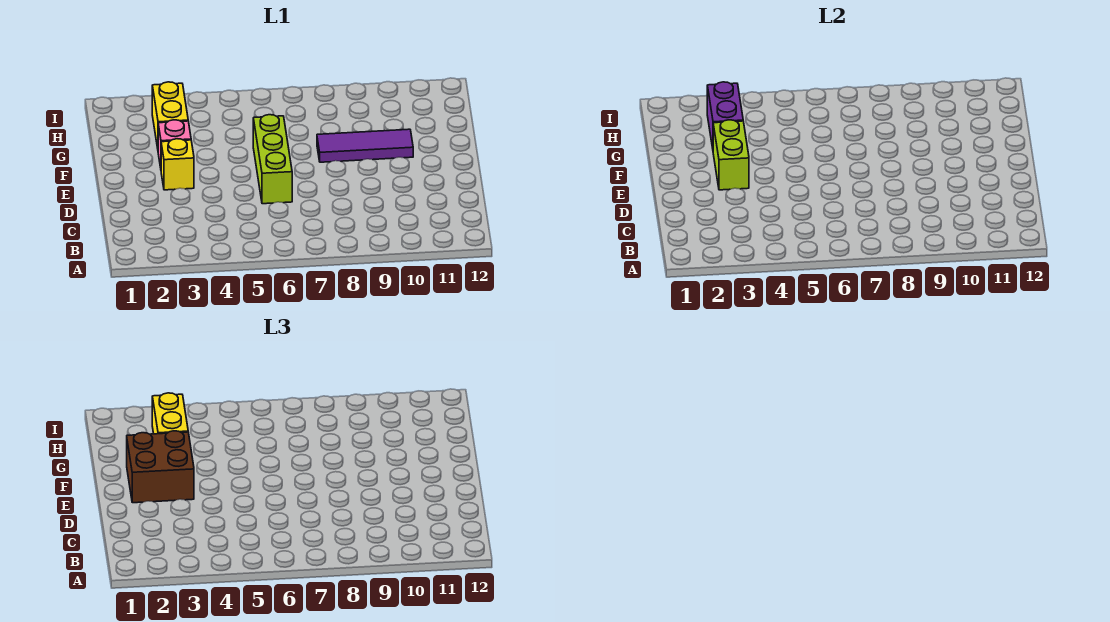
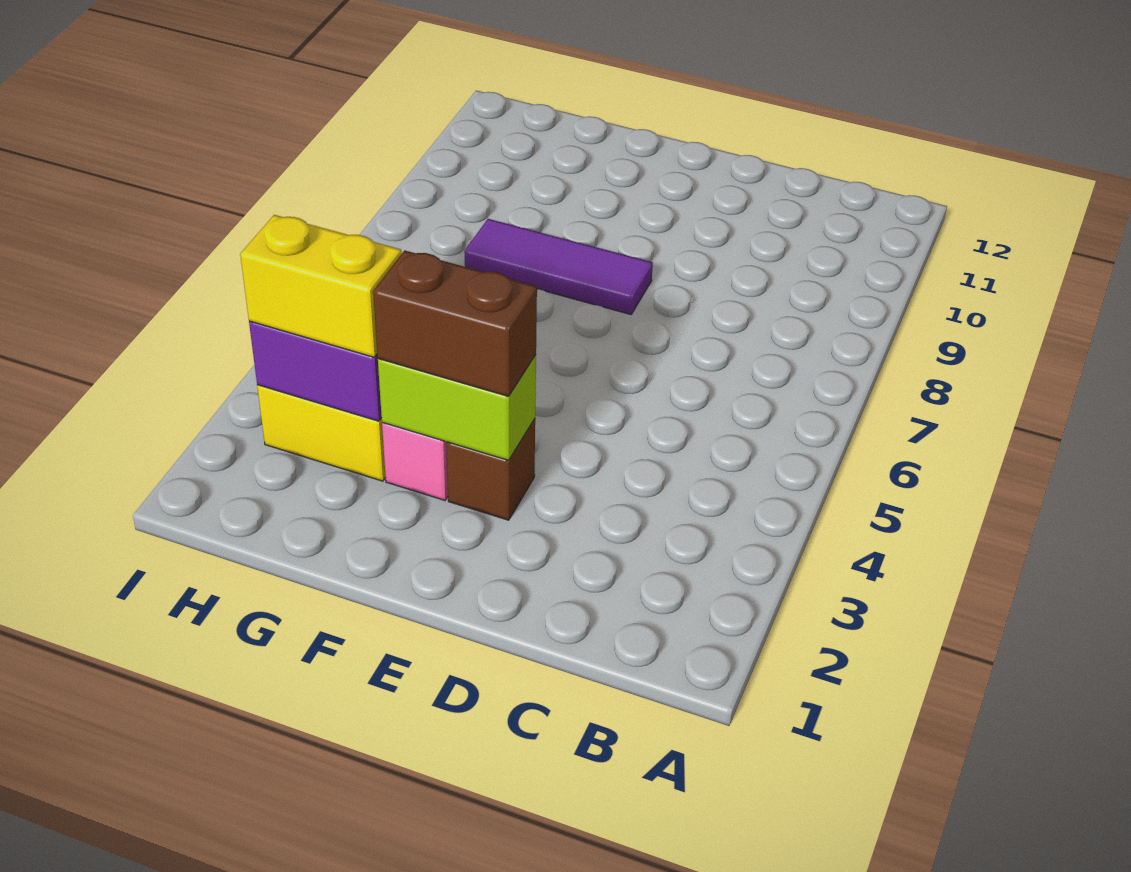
lime 1x3 brick [253,115,292,204] -> none
brown 2x2 brick [127,431,194,503] -> brown 1x2 brick [373,250,537,396]
yellow 1x1 brick [161,139,194,190] -> brown 1x1 brick [446,419,535,520]
purple 1x3 tile [317,129,413,162] -> purple 1x3 tile turned to [464,219,653,315]

